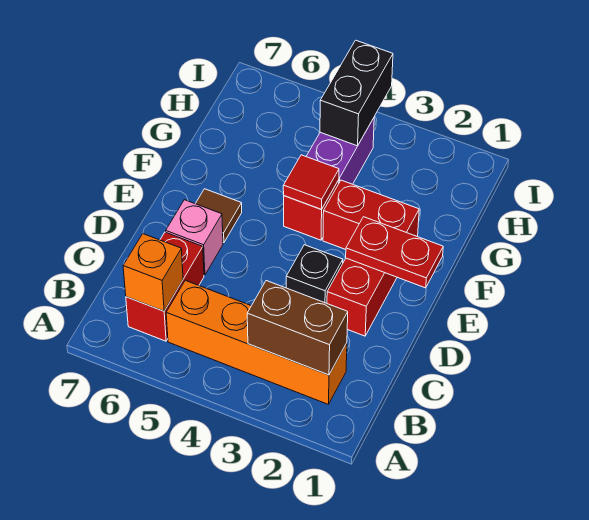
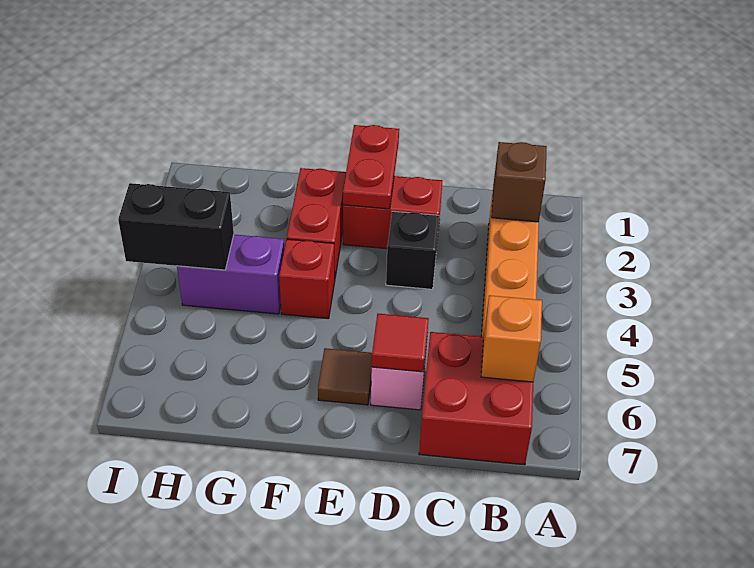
brown 1x2 brick [247,281,348,375] -> brown 1x1 brick [491,142,547,222]
red 1x2 brick [126,232,204,341] -> red 2x2 brick [419,332,533,465]
red 1x1 tile [283,155,339,209] -> red 1x1 tile moved to [372,314,429,372]

